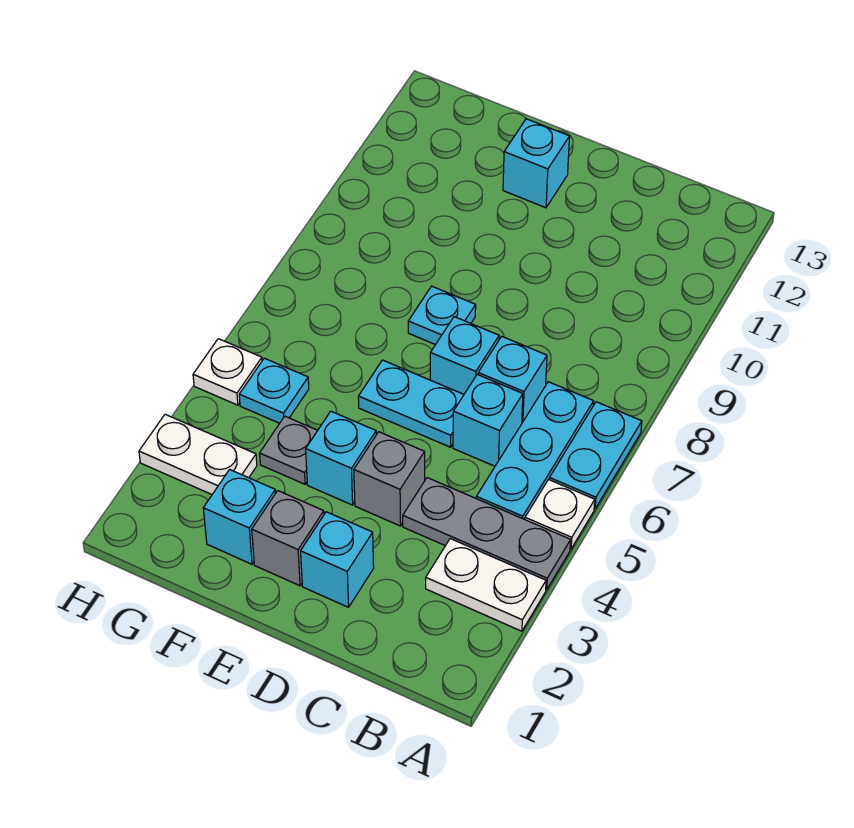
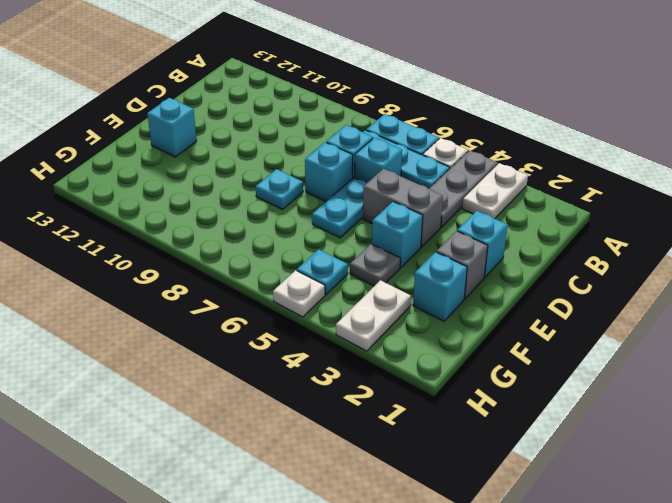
grey 1x1 brick [354,432,425,526] -> grey 1x2 brick [363,169,443,247]

